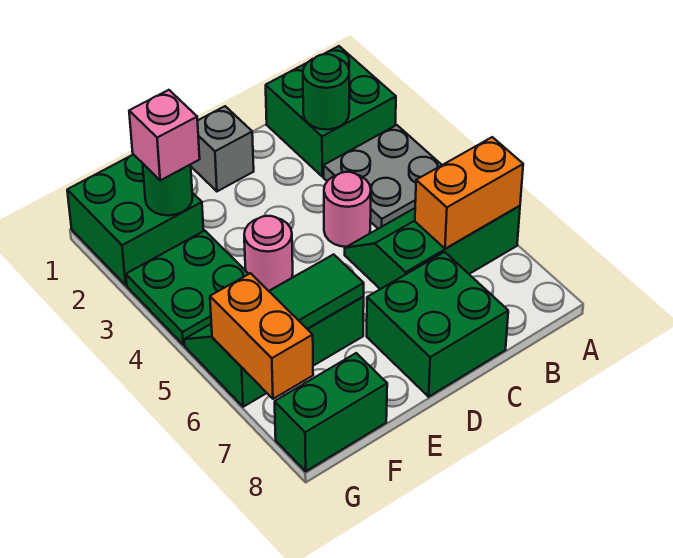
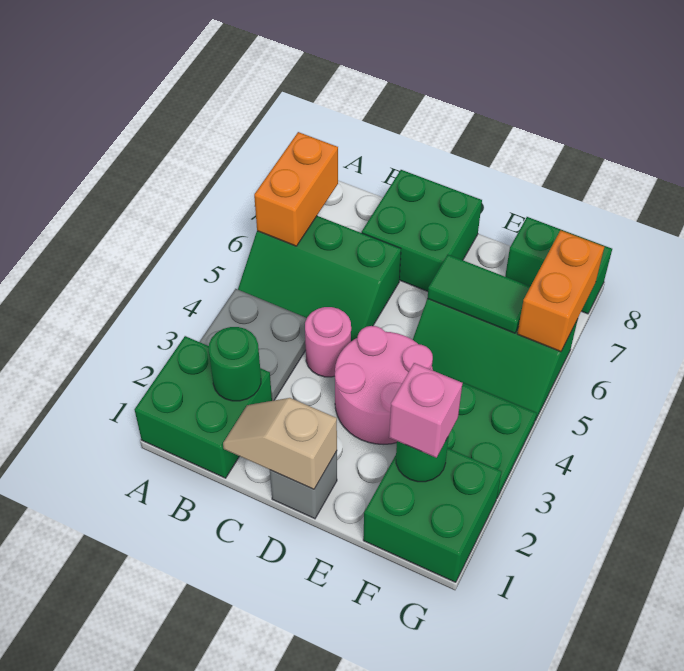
orange 1x2 brick [415,137,523,249] -> orange 1x2 brick turned to [254,132,338,246]
none -> tan 1x2 slope [223,398,337,489]
pink 1x1 round brick [244,216,293,291] -> pink 2x2 round brick [335,326,433,444]

